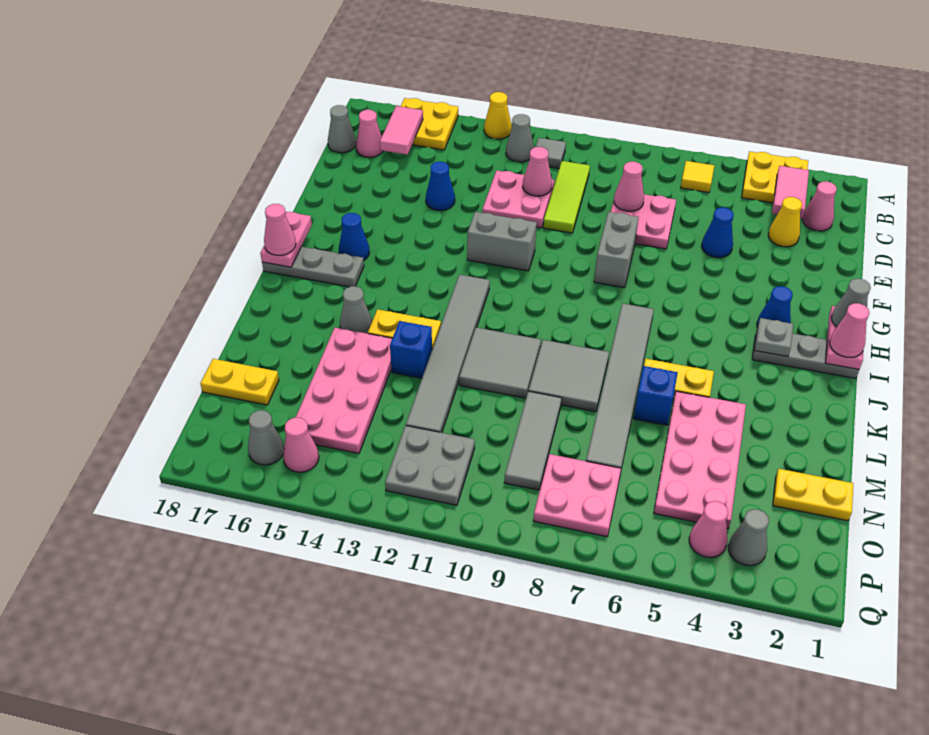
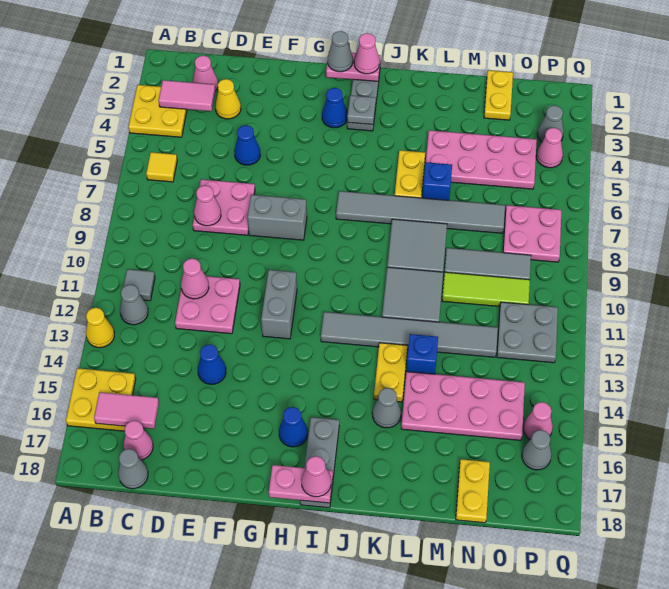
lime 1x3 tile [543,161,590,233] -> lime 1x3 tile moved to [442,272,530,307]

